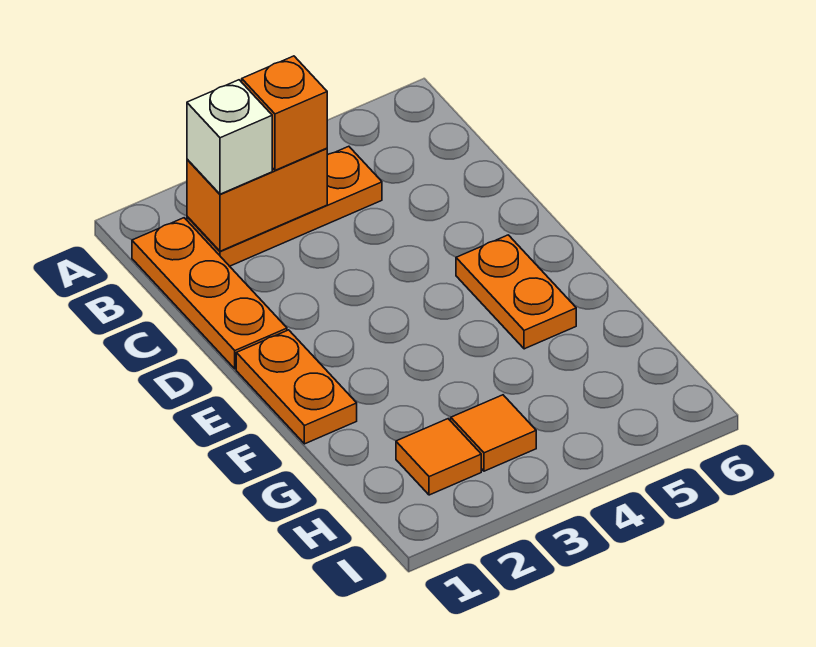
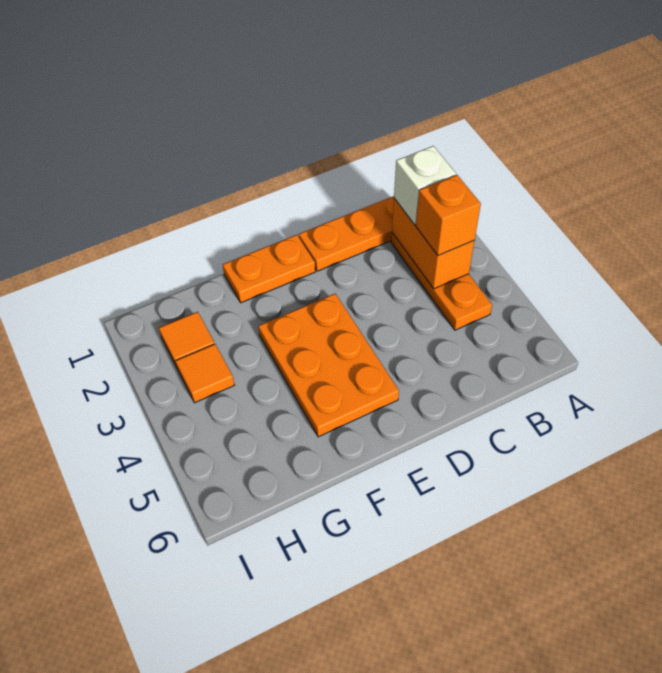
orange 1x2 plate [456,235,576,349] -> orange 2x3 plate [258,294,399,437]

